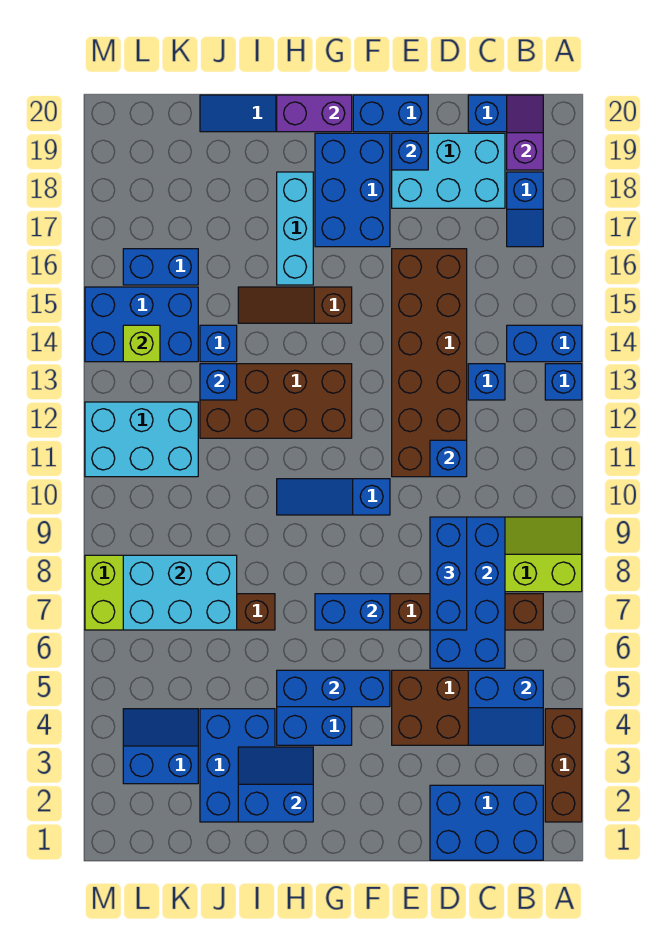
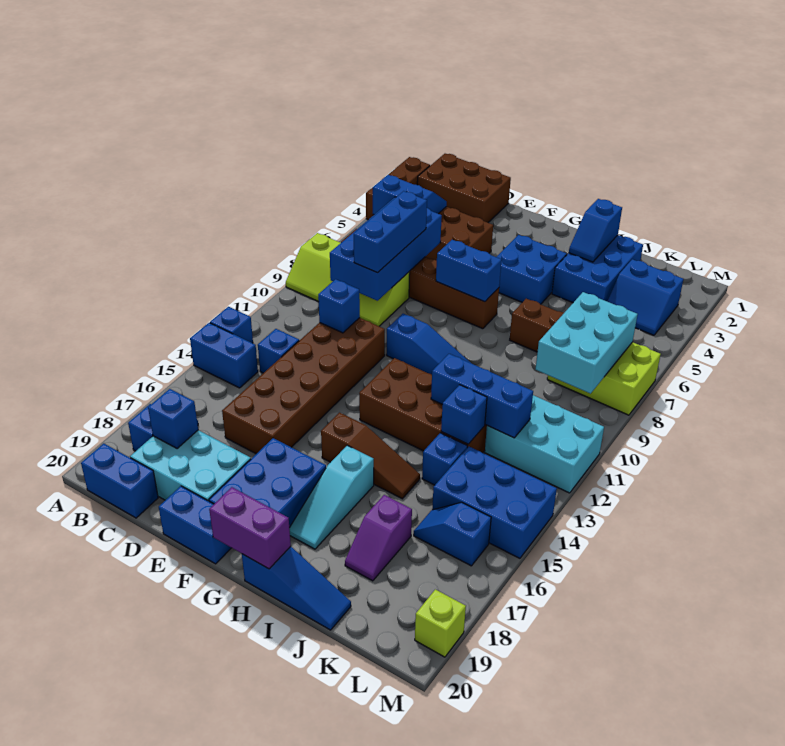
blue 2x3 brick [430,785,543,860] -> brown 2x3 brick [417,154,511,223]
purple 1x2 slope [507,95,543,170] -> purple 1x2 slope moved to [345,495,412,581]
blue 1x1 brick [392,133,428,170] -> blue 1x1 brick moved to [148,389,198,449]
blue 1x3 brick [277,670,390,707] -> blue 1x3 brick moved to [431,354,533,438]
blue 2x2 slope [238,747,313,822] -> blue 1x2 slope [569,199,622,262]
cyan 1x3 brick [277,172,313,285] -> cyan 1x3 slope [289,445,374,549]
cyan 2x3 brick [123,555,237,630] -> cyan 2x3 brick turned to [536,292,638,394]
blue 1x2 brick [123,249,198,285] -> blue 1x2 slope [414,502,491,566]
lime 1x1 brick [123,325,160,362] -> lime 1x1 brick moved to [415,589,466,657]

